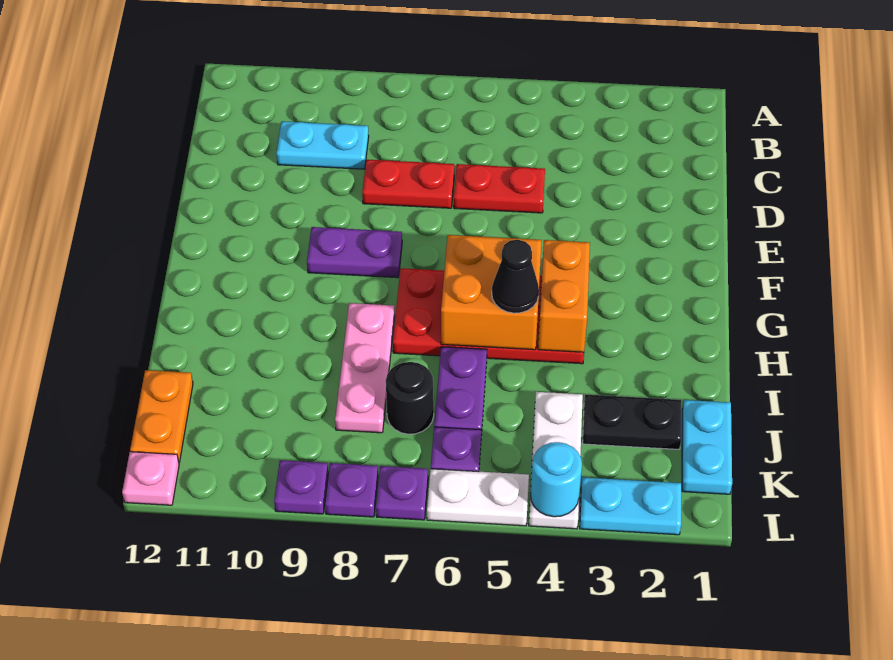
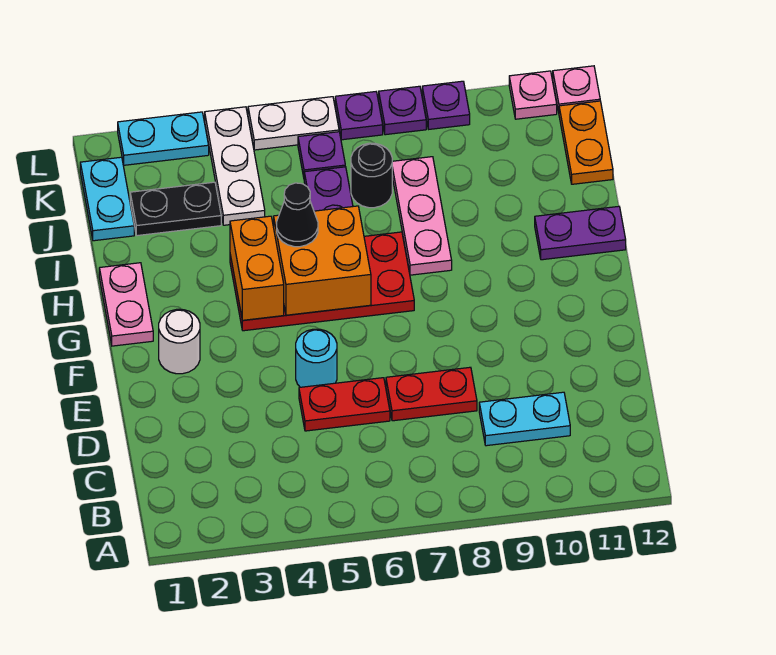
none -> white 1x1 round brick [159,309,200,374]
purple 1x2 plate [307,227,402,278] -> purple 1x2 plate moved to [535,206,626,260]
none -> pink 1x2 plate [99,263,153,346]
cyan 1x1 round brick [530,442,582,517] -> cyan 1x1 round brick moved to [296,329,337,387]
none -> pink 1x1 plate [509,71,557,119]

